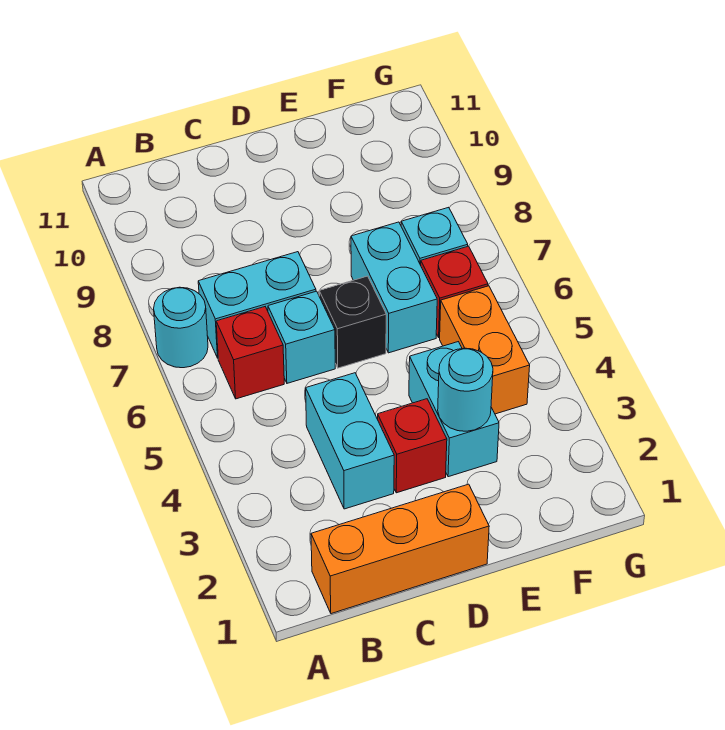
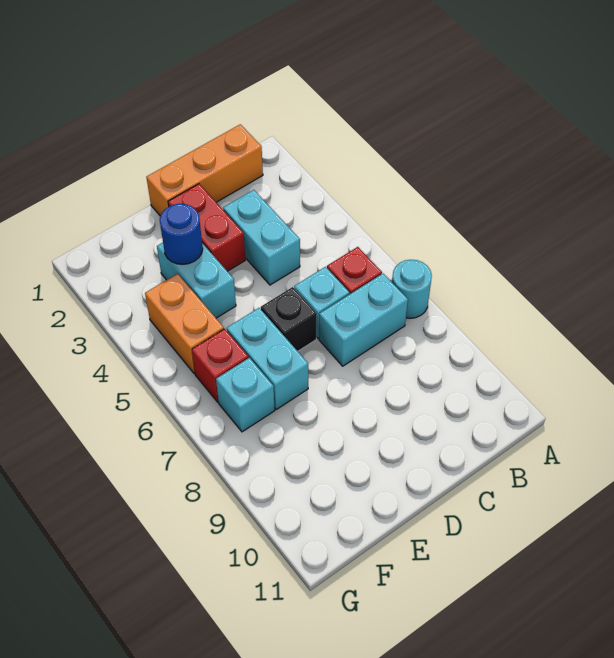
red 1x1 brick [378,399,447,493] -> red 1x2 brick [168,184,245,271]
cyan 1x1 round brick [438,348,493,431] -> blue 1x1 round brick [160,204,203,264]

